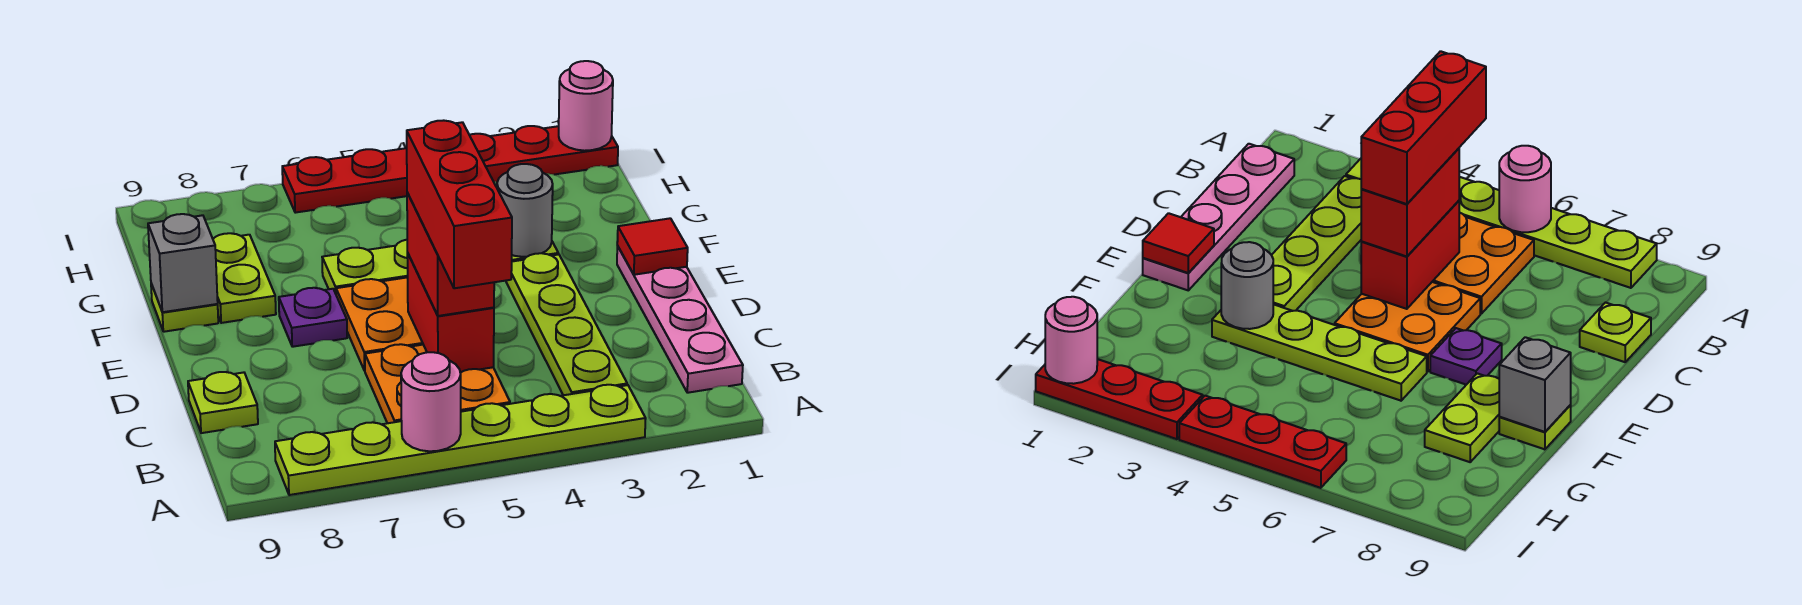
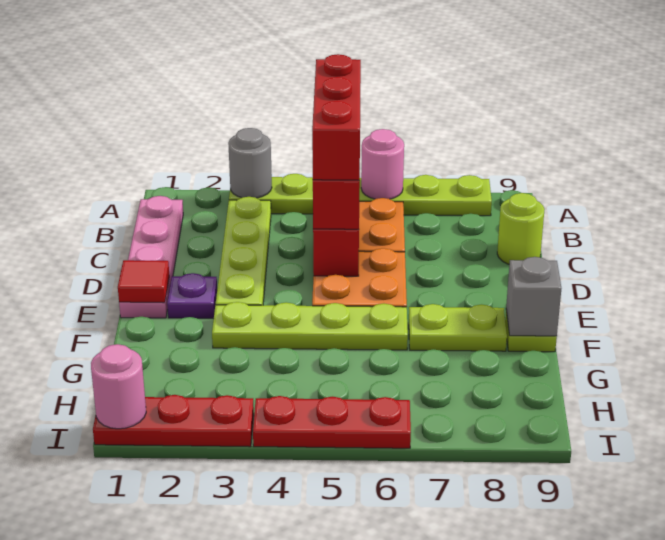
lime 1x1 plate [188,372,258,433] -> lime 1x1 round brick [497,193,545,264]
purple 1x1 plate [279,288,347,347] -> purple 1x1 plate moved to [167,273,217,319]
grey 1x1 round brick [497,164,553,257] -> grey 1x1 round brick moved to [228,128,272,198]
lime 1x2 plate [213,233,276,323] -> lime 1x2 plate turned to [409,304,507,351]

